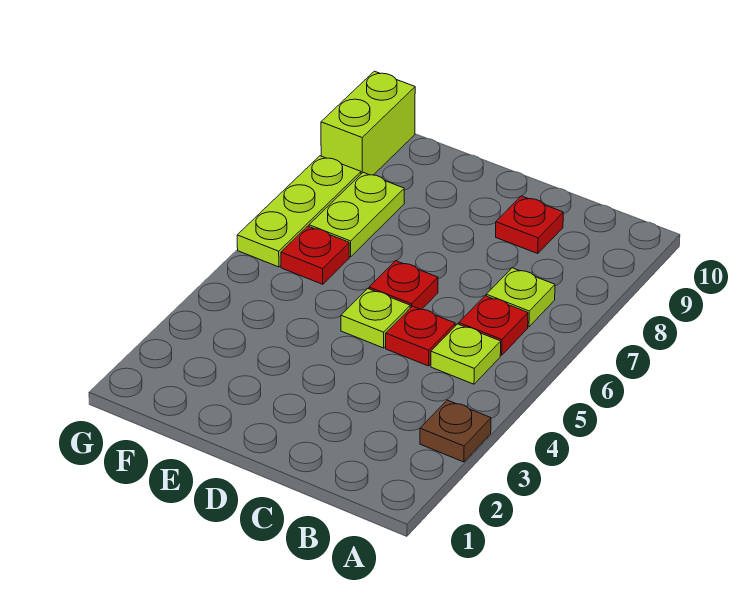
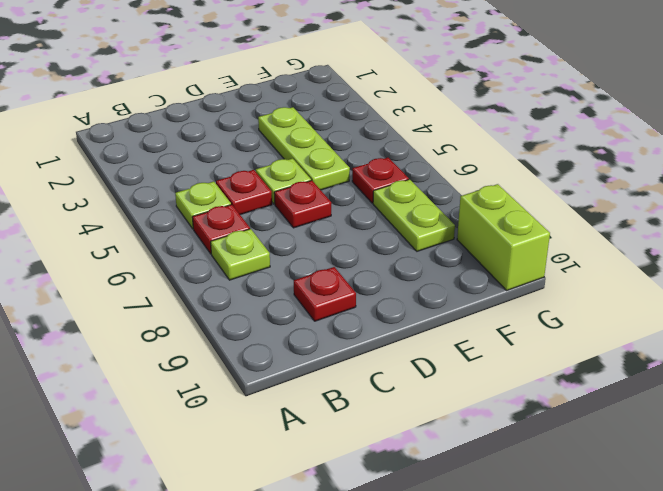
brown 1x1 plate [420,400,491,462] -> none
lime 1x3 plate [237,156,361,267] -> lime 1x3 plate moved to [258,107,350,190]

